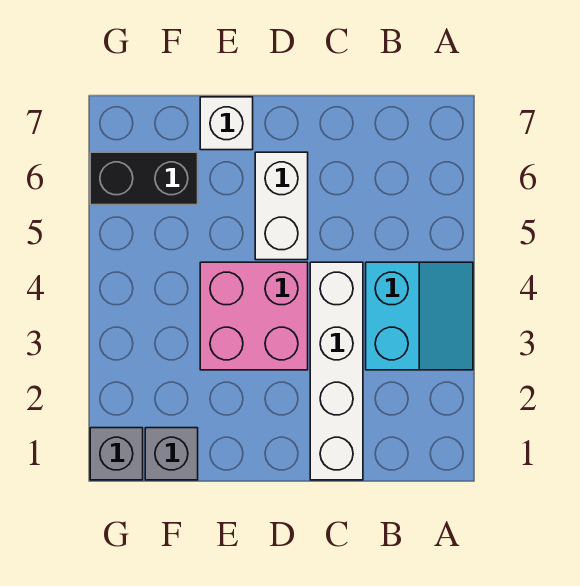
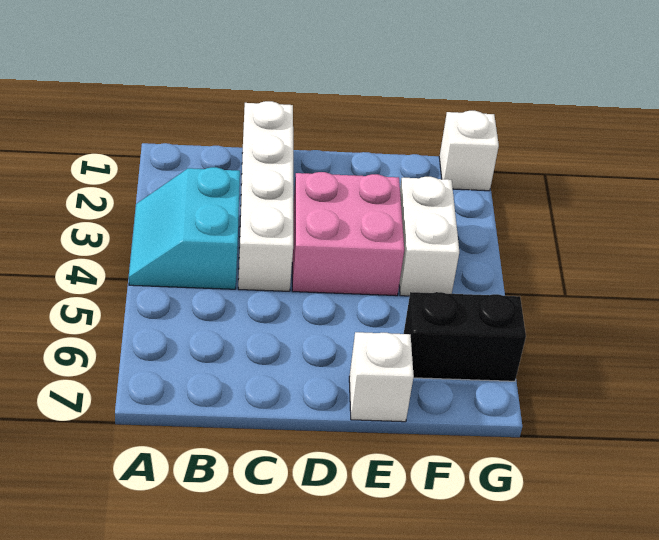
white 1x2 brick [255,152,308,260] -> white 1x2 brick moved to [399,177,459,296]
grey 1x1 brick [145,428,198,480] -> none
grey 1x1 brick [90,428,143,480] -> white 1x1 brick [439,111,499,191]

